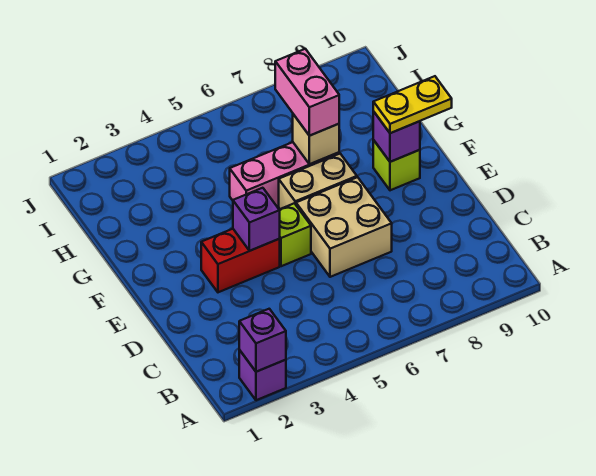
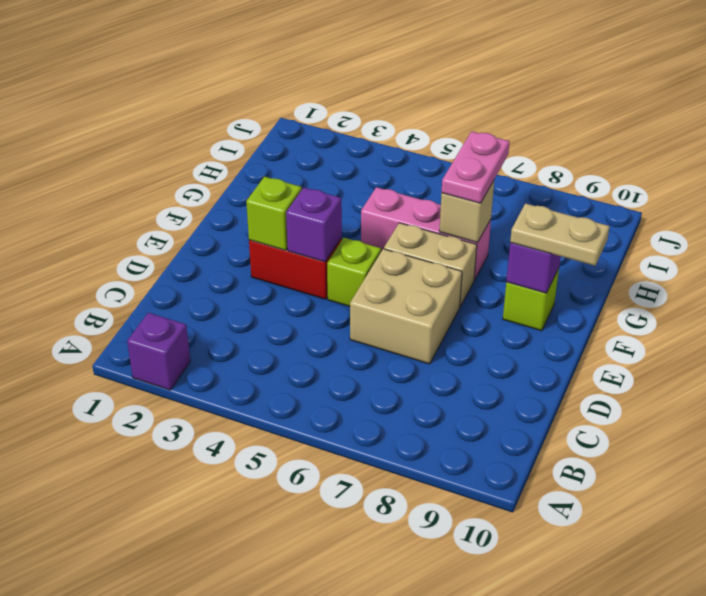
purple 1x1 brick [239,309,286,372] -> none
none -> lime 1x1 brick [246,177,302,250]
yellow 1x2 plate [373,76,452,133] -> tan 1x2 plate [510,204,610,266]
pink 1x2 brick [275,49,339,136] -> pink 1x2 plate [442,131,510,203]

